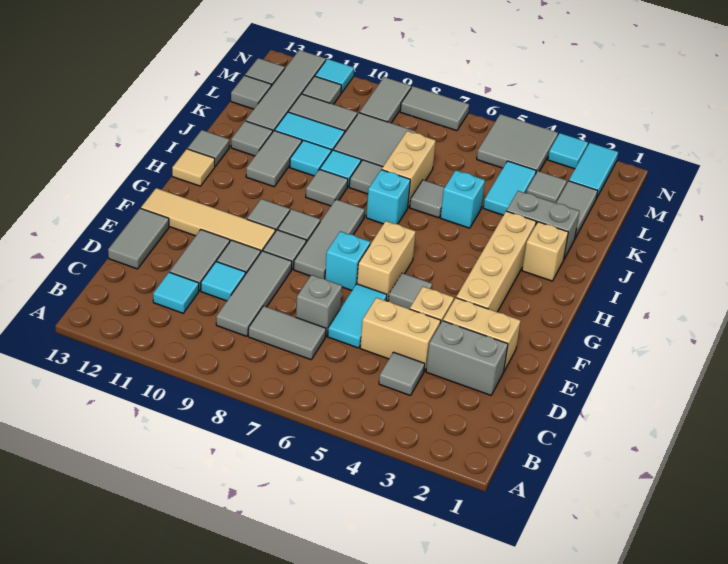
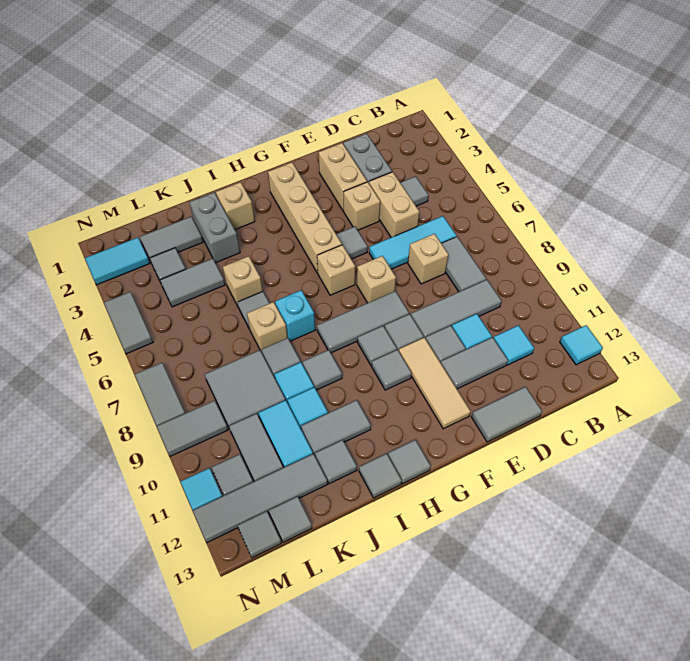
cyan 1x2 tile [328,284,387,348] -> cyan 1x3 tile [369,216,457,269]
grey 1x1 brick [296,275,342,336] -> tan 1x1 brick [408,234,449,284]
tan 1x4 brick [456,211,536,312] -> tan 1x4 brick turned to [268,162,342,273]
tan 1x2 brick [357,221,416,301] -> tan 1x1 brick [317,245,355,295]
cyan 1x1 brick [325,231,370,290] -> tan 1x1 brick [357,256,396,303]
tan 1x4 tile [141,188,275,252] -> tan 1x3 tile [399,337,471,429]
tan 1x1 tile [172,149,215,186] -> grey 1x1 tile [388,440,431,483]
cyan 1x1 brick [440,170,485,228] -> tan 1x1 brick [223,256,263,306]
tan 1x2 brick [382,131,436,207] -> tan 1x1 brick [247,302,288,352]
cyan 1x2 tile [483,161,536,215] -> grey 1x2 tile [160,258,225,307]
grey 2x2 tile [477,114,558,173] -> grey 1x2 tile [104,292,153,354]
cyan 1x1 tile [548,133,588,169] -> cyan 1x1 tile moved to [560,325,603,365]

